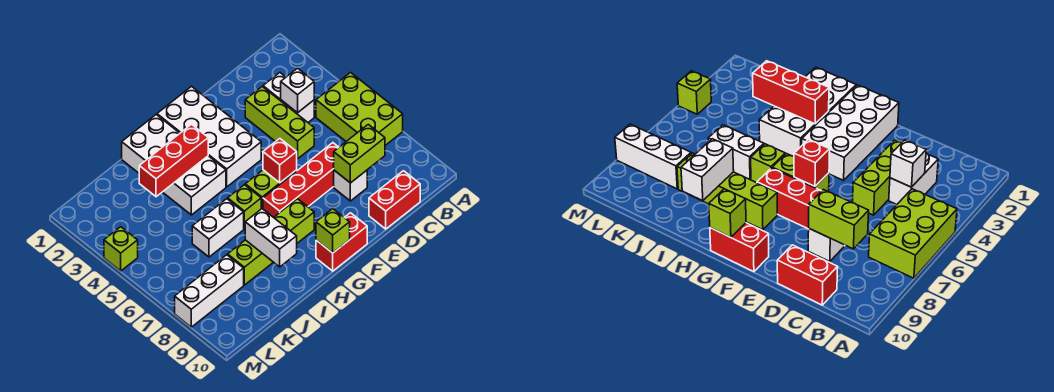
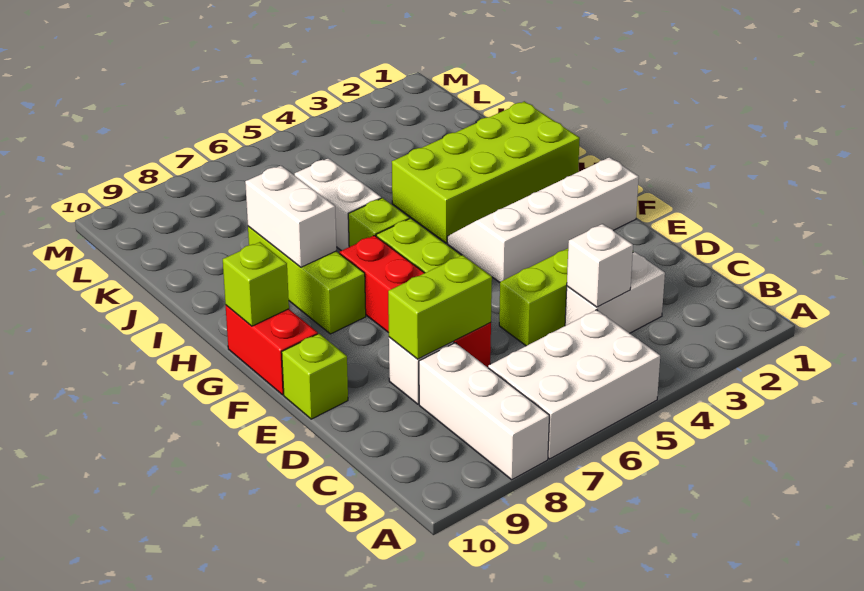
lime 2x3 brick [316,73,403,145] -> white 2x3 brick [488,310,660,459]
lime 1x2 brick [334,125,385,183] -> lime 1x2 brick turned to [388,255,492,359]
red 1x2 brick [369,171,420,229] -> none
white 2x4 brick [157,86,261,187] -> white 2x4 slope [447,157,639,282]
red 1x1 brick [263,139,297,183] -> none
lime 1x4 brick [228,199,314,285] -> lime 1x3 brick [248,226,366,334]
white 2x4 brick [122,115,226,215] -> lime 2x4 brick [392,101,580,243]
red 1x3 brick [139,124,208,197] -> none
white 1x2 brick [245,209,297,267] -> white 1x2 brick turned to [245,166,336,267]
white 1x3 brick [175,255,244,327] -> white 1x3 brick moved to [419,343,549,480]
lime 1x1 brick [104,227,138,271] -> lime 1x1 brick moved to [282,334,348,419]

